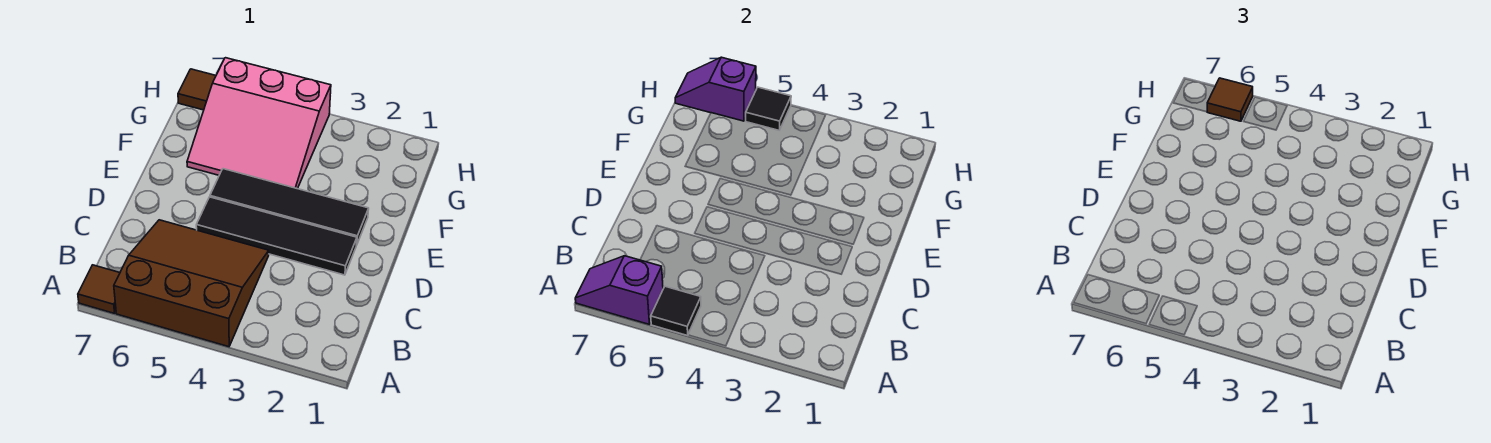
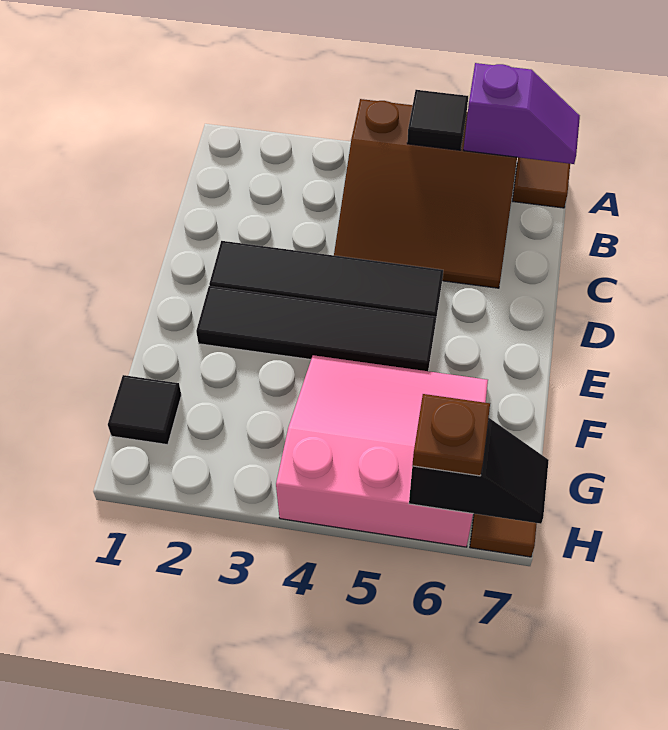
black 1x1 tile [746,87,791,130] -> black 1x1 tile moved to [108,375,181,445]
purple 1x2 slope [675,57,756,121] -> black 1x2 slope [409,418,549,524]
brown 1x1 tile [1207,78,1253,121] -> brown 1x1 plate [412,394,490,476]

